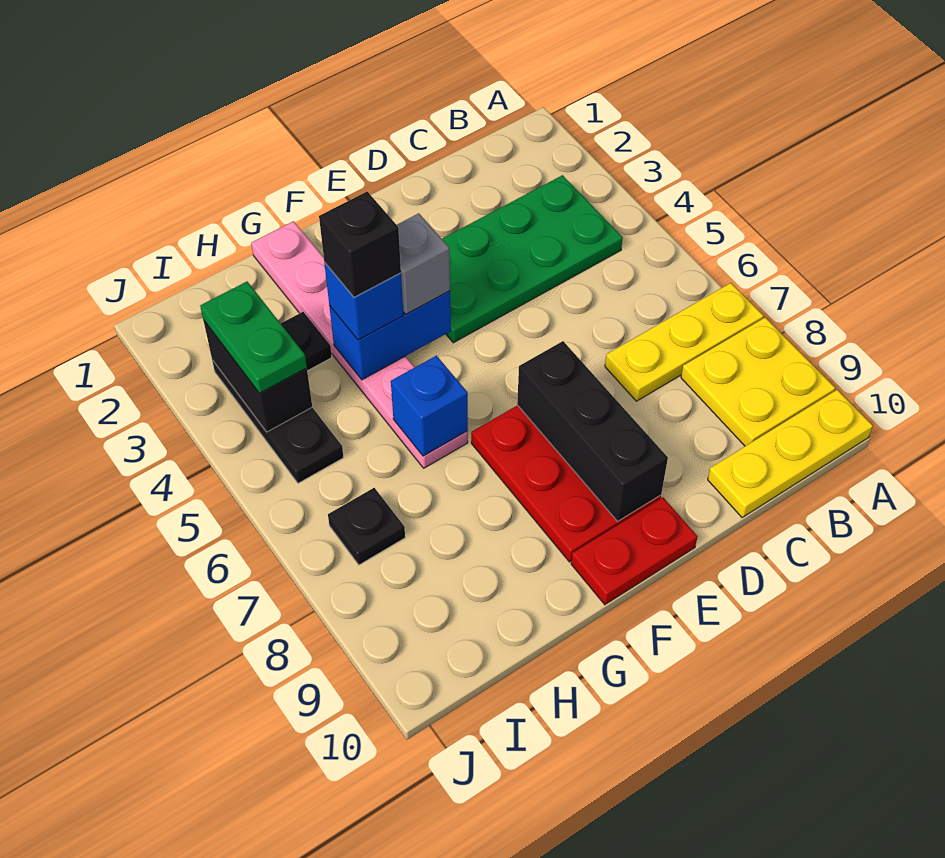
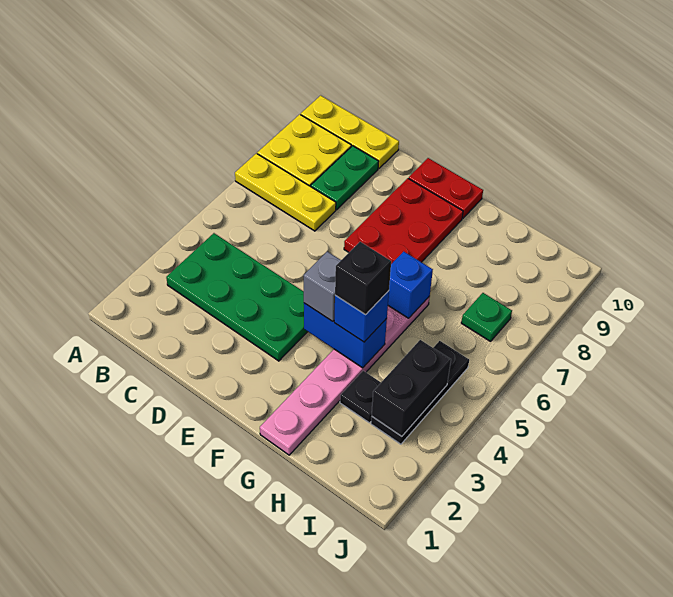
black 1x3 brick [517,341,668,521] -> none
green 1x2 plate [200,282,307,393] -> green 1x2 plate moved to [311,146,379,210]
black 1x1 plate [328,488,405,565] -> green 1x1 plate [461,293,512,342]

